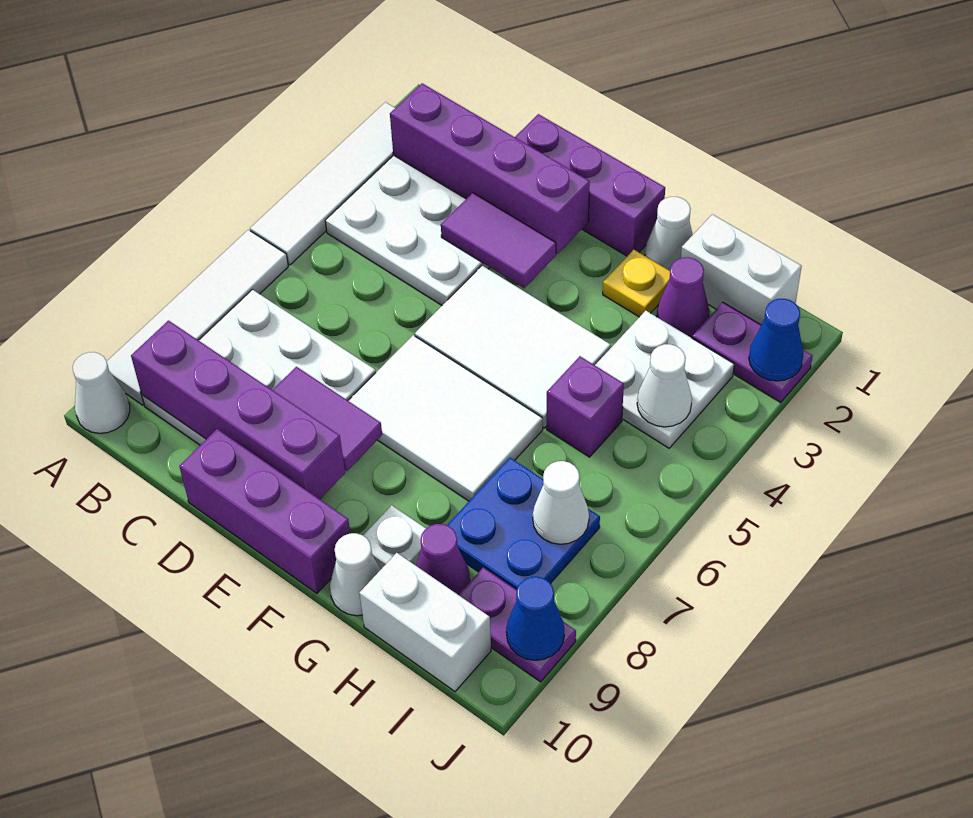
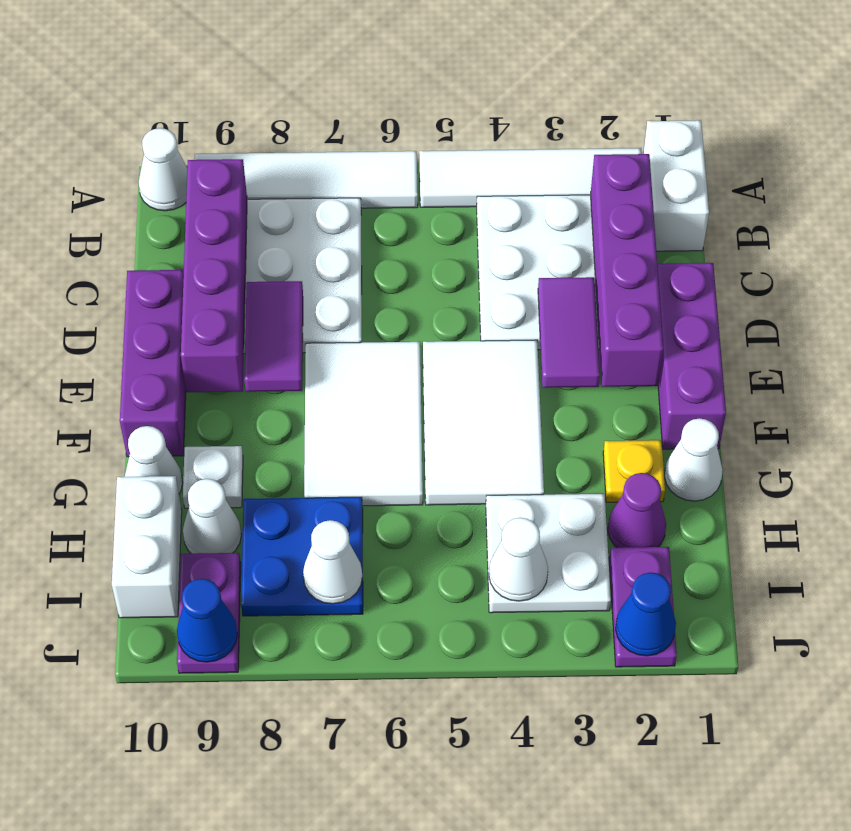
white 1x2 brick [681,214,802,325] -> white 1x2 brick moved to [643,120,709,251]
purple 1x1 brick [547,356,624,457] -> none
purple 1x1 cone [416,524,470,595] -> white 1x1 cone [183,479,241,554]

